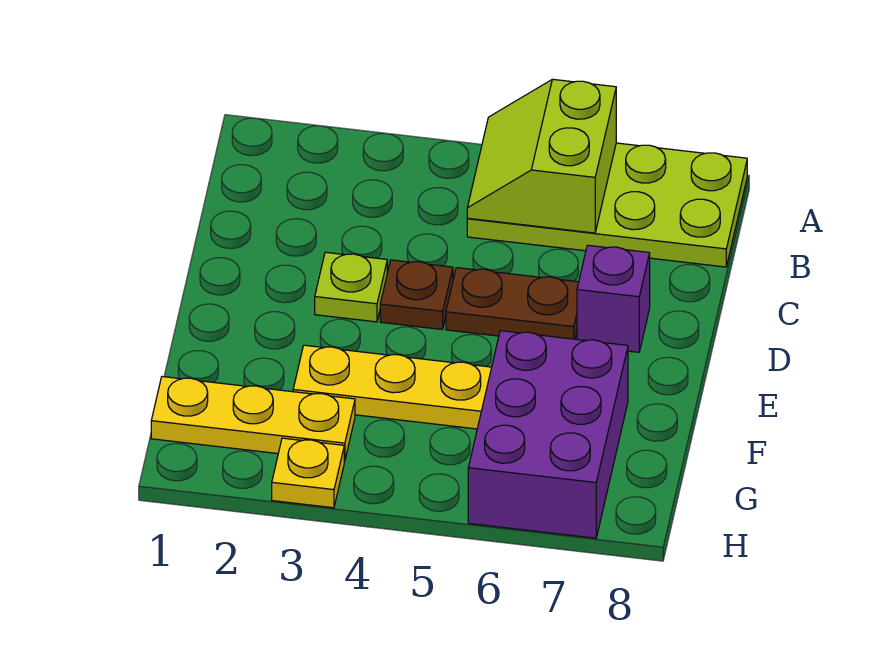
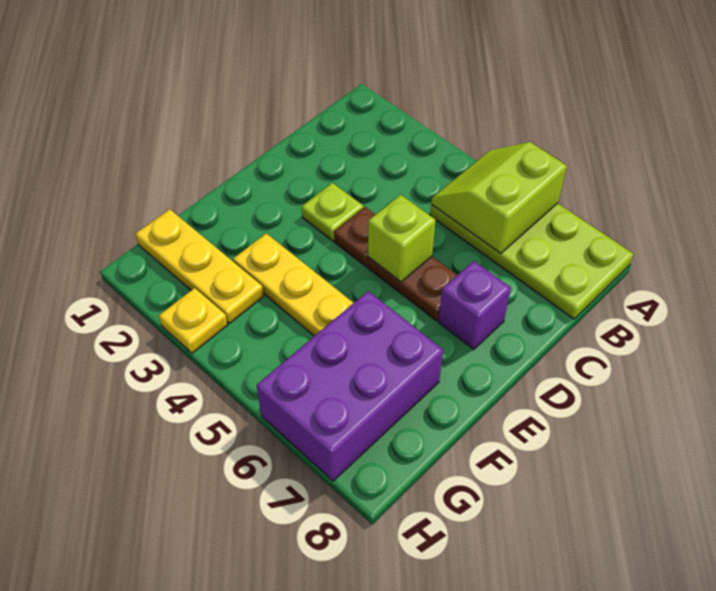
none -> lime 1x1 brick [368,195,436,282]

